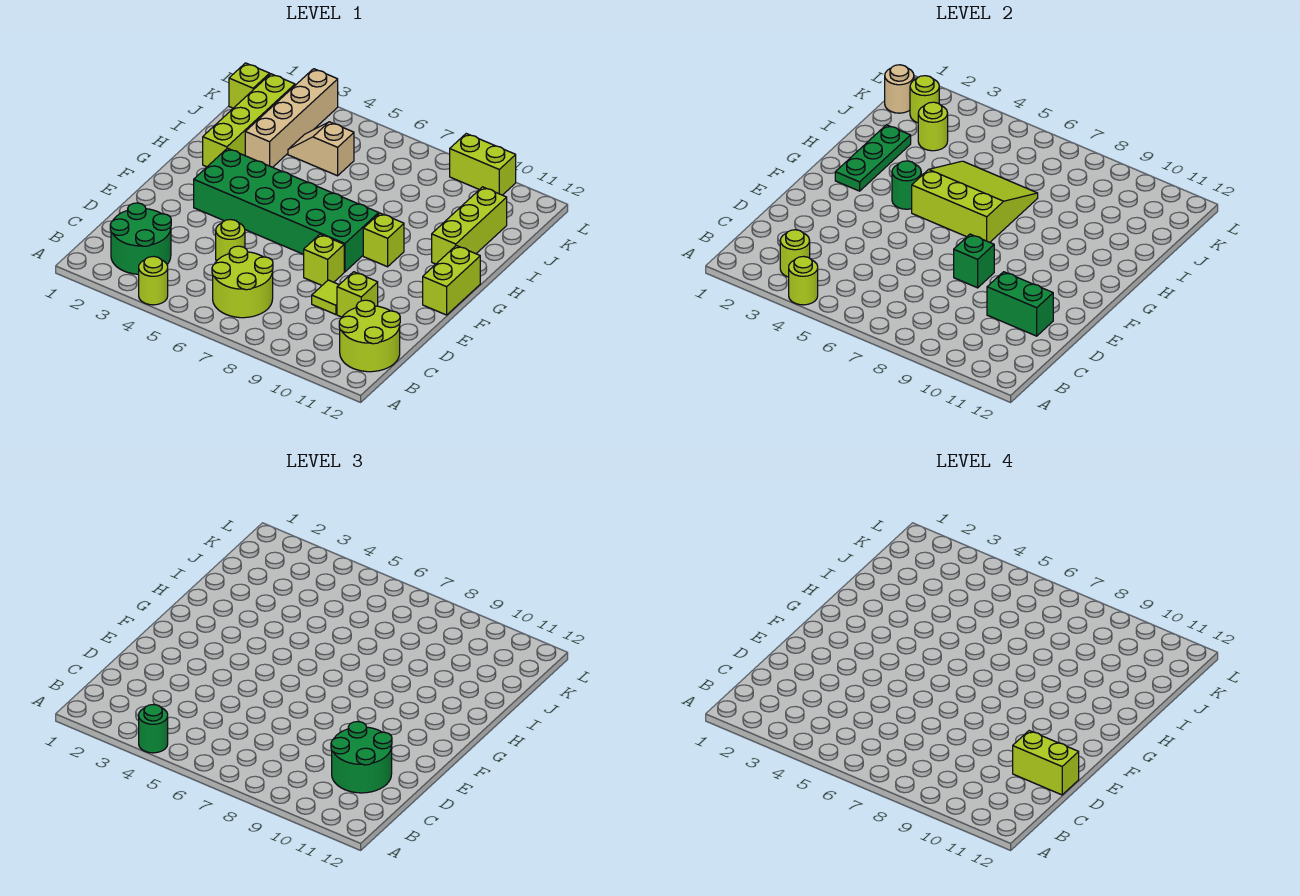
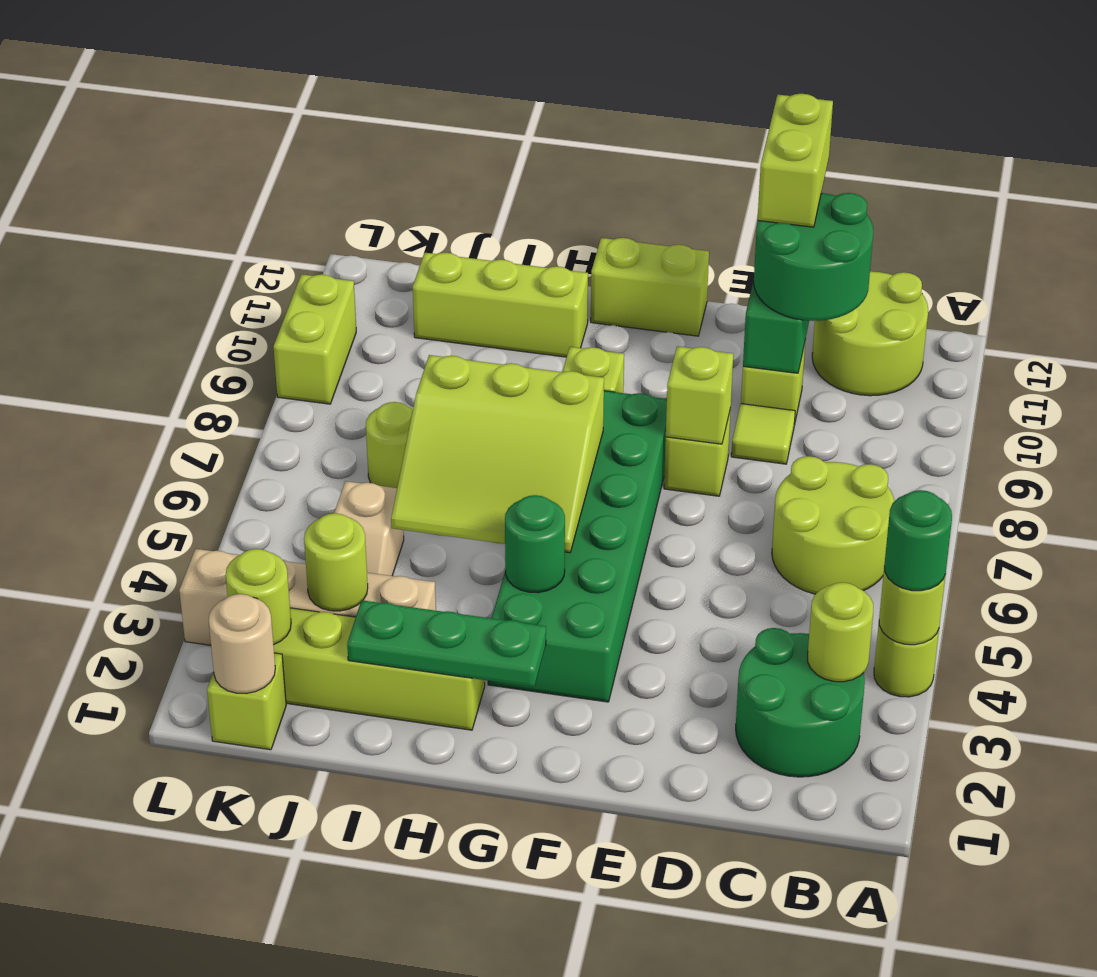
lime 1x1 round brick [216,220,245,261] -> lime 1x1 round brick moved to [366,402,413,488]
green 1x1 brick [954,234,994,288] -> lime 1x1 brick [666,346,733,444]
lime 3x3 slope [912,161,1038,242] -> lime 3x3 slope turned to [391,355,604,553]

